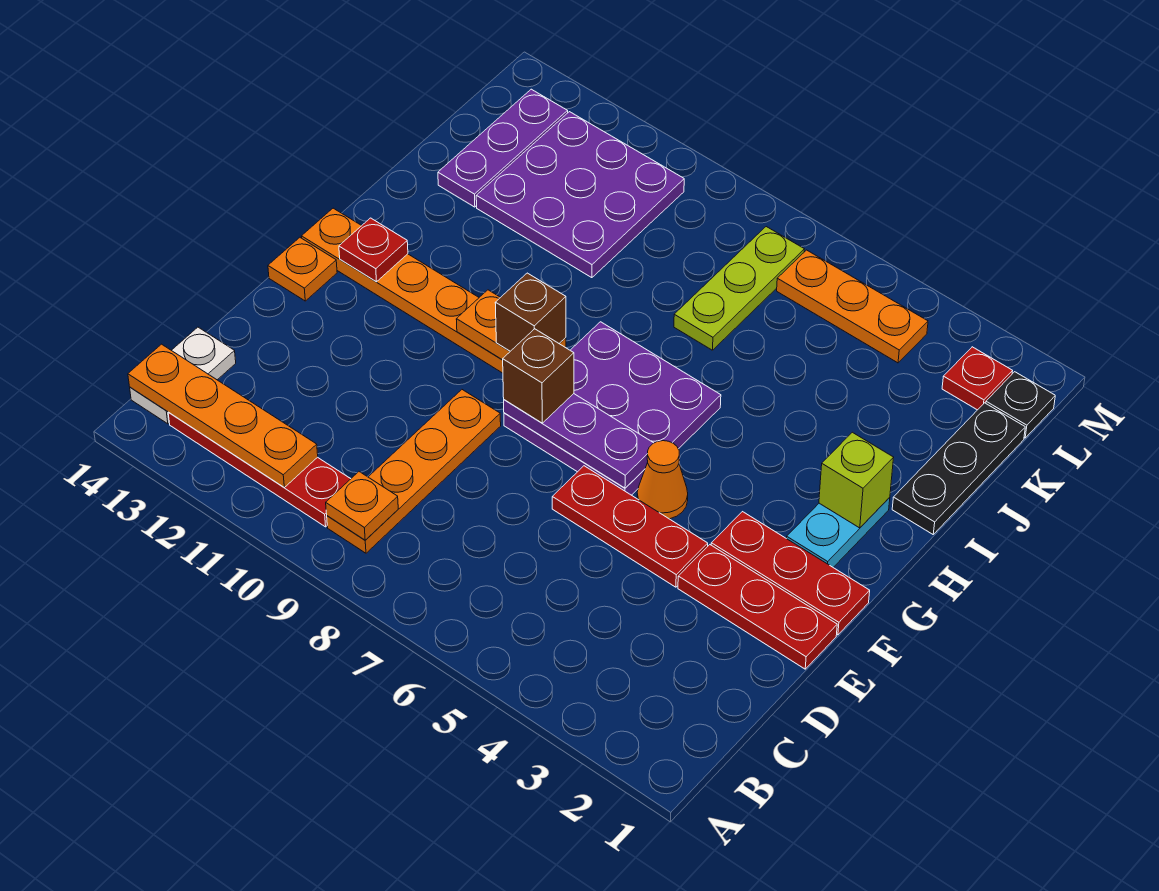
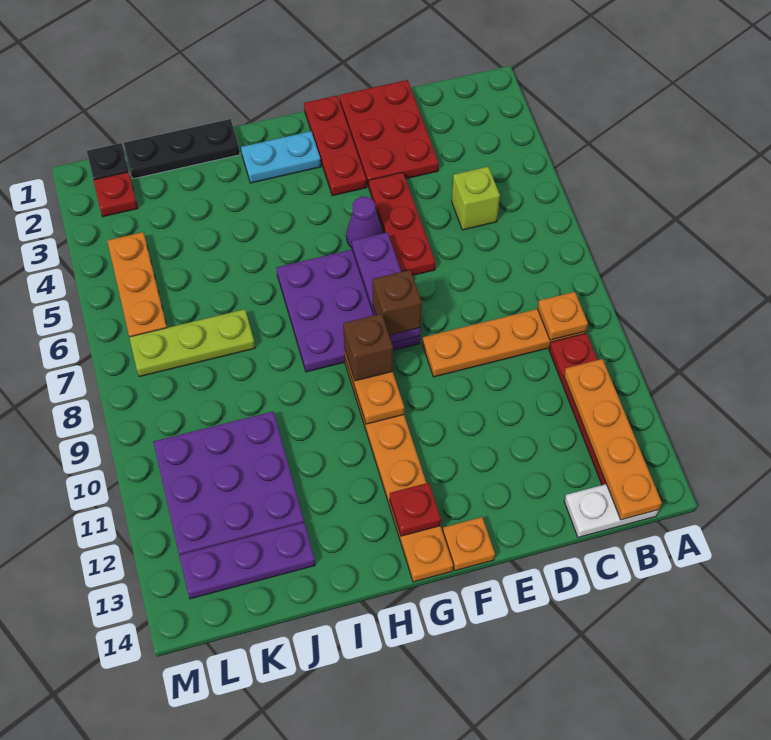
red 1x3 plate [678,545,837,669] -> red 2x3 plate [339,80,439,187]
orange 1x1 cone [637,441,688,519] -> purple 1x1 cone [346,197,383,248]
lime 1x1 brick [819,432,894,528] -> lime 1x1 brick moved to [452,166,500,230]

